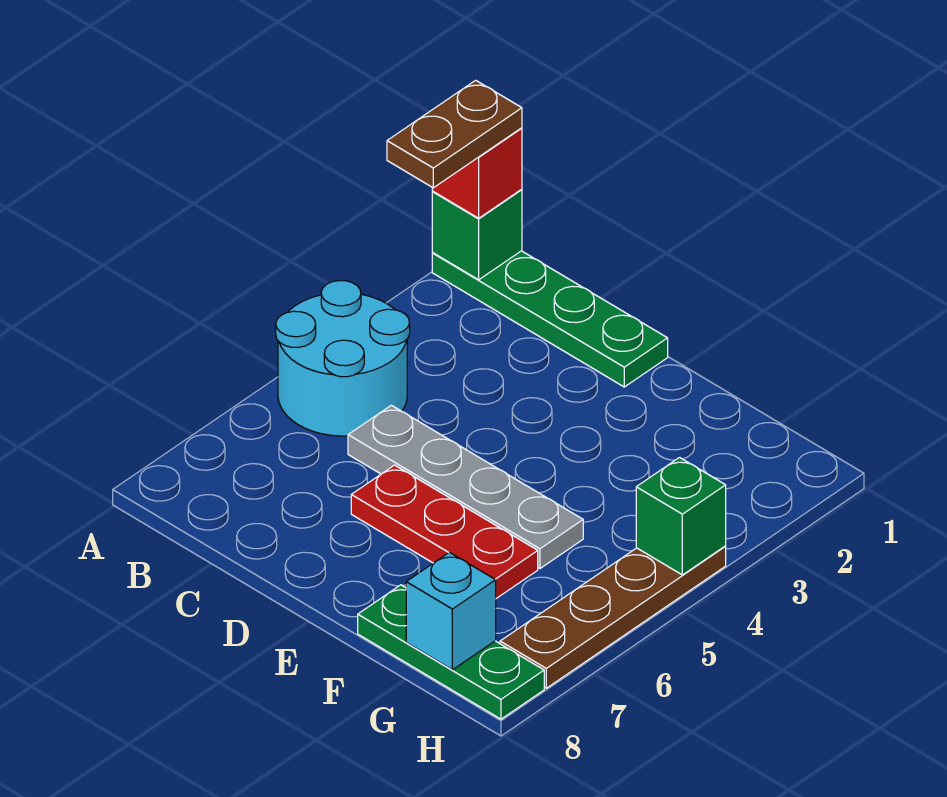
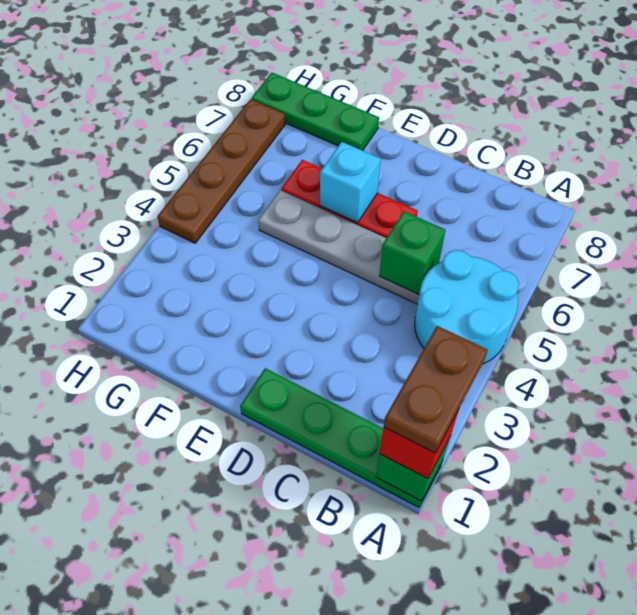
cyan 1x1 brick [406,552,496,670] -> cyan 1x1 brick moved to [320,142,381,223]
green 1x1 brick [636,458,726,575] -> green 1x1 brick moved to [379,211,445,295]

